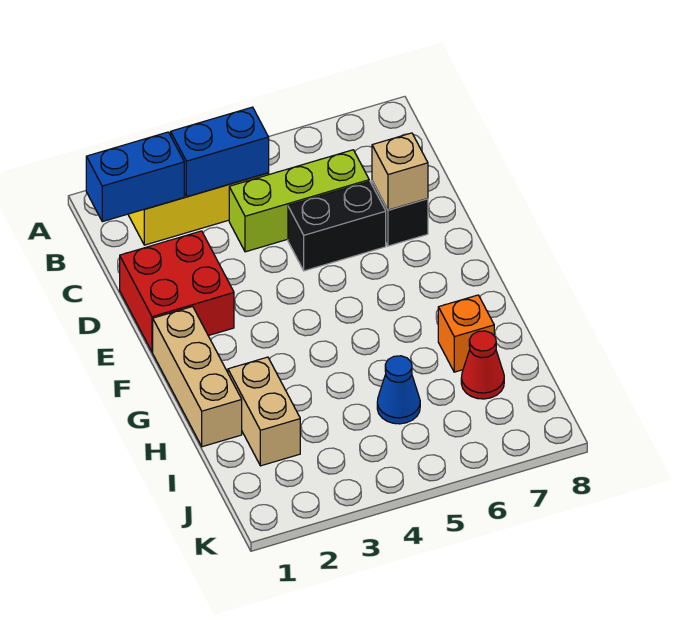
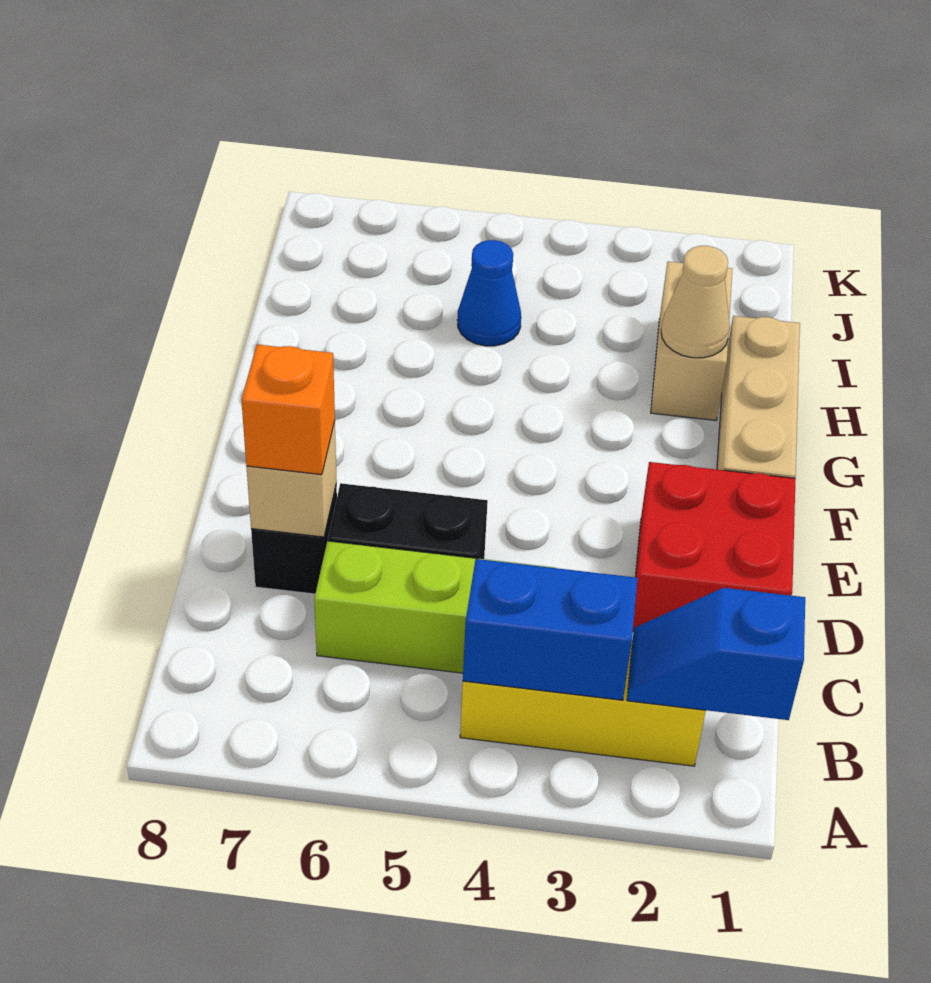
blue 1x2 brick [86,132,184,222] -> blue 1x2 slope [627,588,805,720]
none -> tan 1x1 cone [661,246,730,358]
orange 1x1 brick [438,295,494,372] -> orange 1x1 brick moved to [241,345,335,475]
red 1x1 cone [461,331,504,399] -> none

